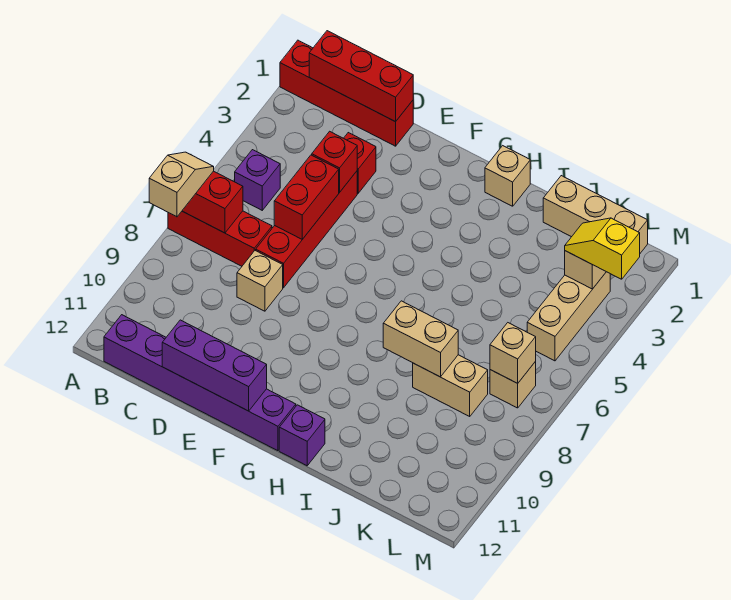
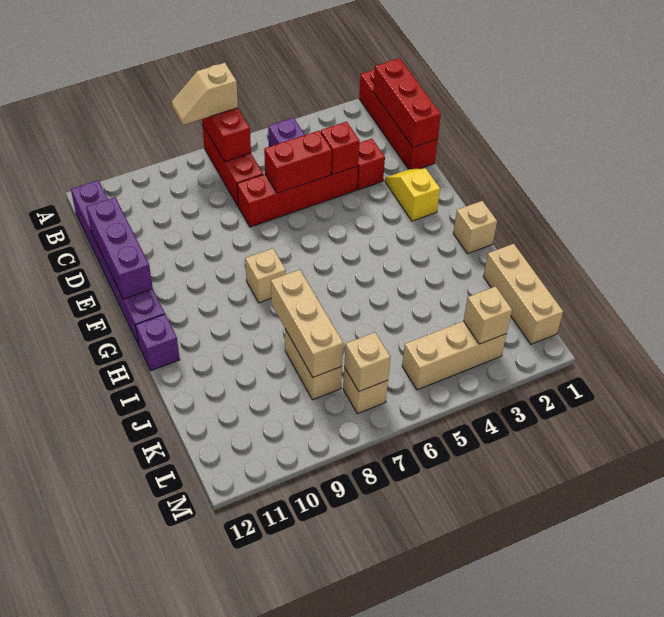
tan 1x2 slope [149,152,214,217] -> tan 1x2 slope turned to [171,63,238,125]
tan 1x1 brick [237,250,283,311] -> tan 1x1 brick moved to [245,248,286,303]
tan 1x2 brick [383,301,458,377] -> tan 1x3 brick [271,270,343,377]
yellow 1x2 slope [565,218,640,279] -> yellow 1x2 slope moved to [385,168,440,221]

